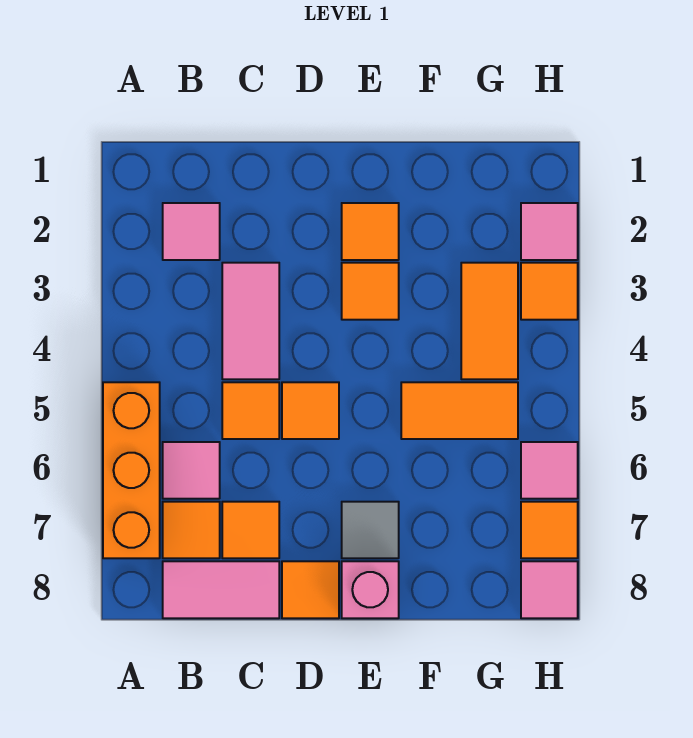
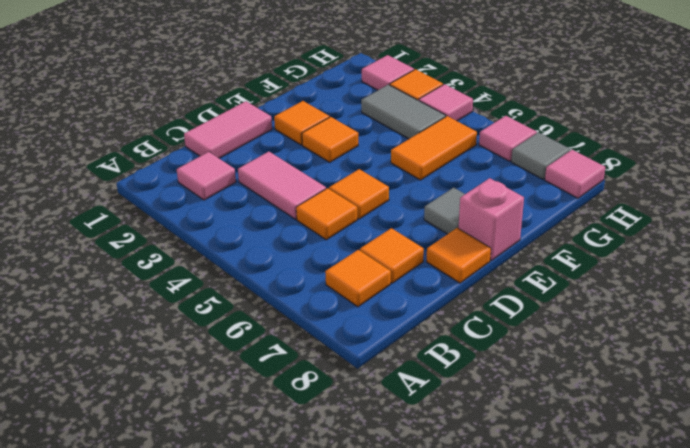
orange 1x3 brick [103,382,160,558] -> none
pink 1x1 tile [163,442,220,499] -> pink 1x1 tile moved to [419,84,473,121]
pink 1x2 tile [163,561,279,618] -> pink 1x2 tile moved to [184,101,272,158]
orange 1x2 tile [461,263,518,379] -> grey 1x2 tile [361,85,446,139]
orange 1x1 tile [521,502,578,558] -> grey 1x1 tile [511,132,570,179]

